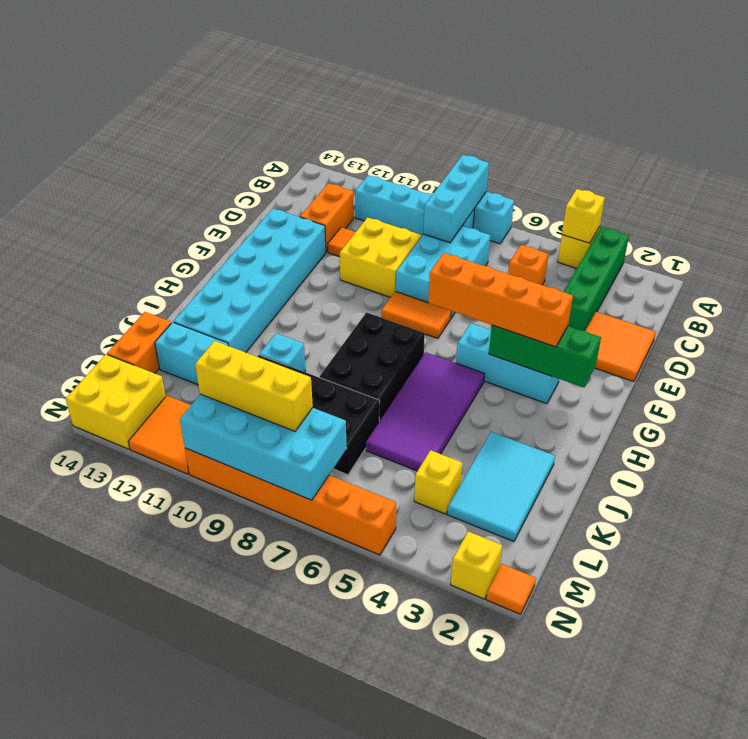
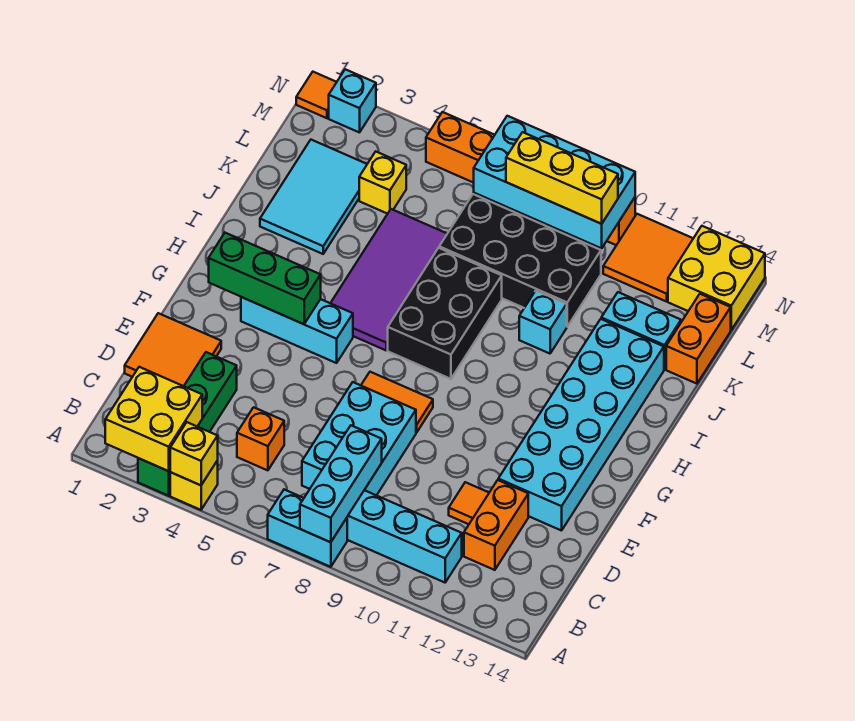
yellow 2x2 brick [340,217,421,297] -> yellow 2x2 brick moved to [105,367,202,471]
orange 1x4 brick [428,253,573,347] -> none
yellow 1x1 brick [451,531,502,599] -> cyan 1x1 brick [329,69,376,133]

